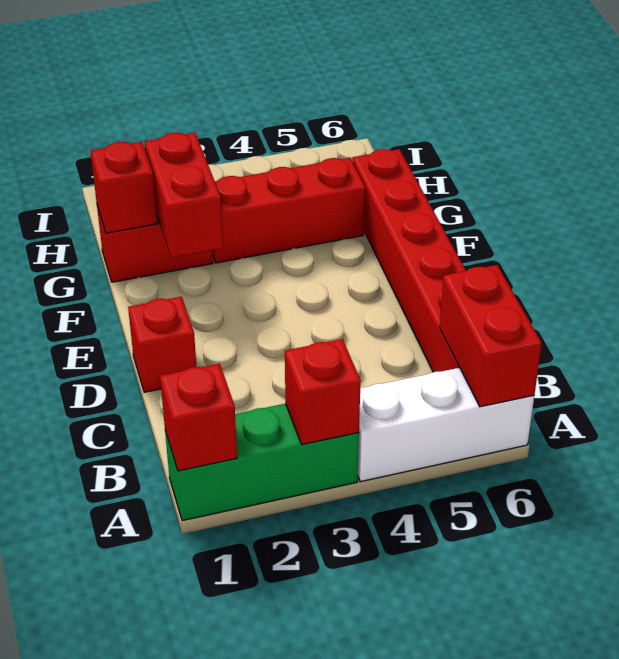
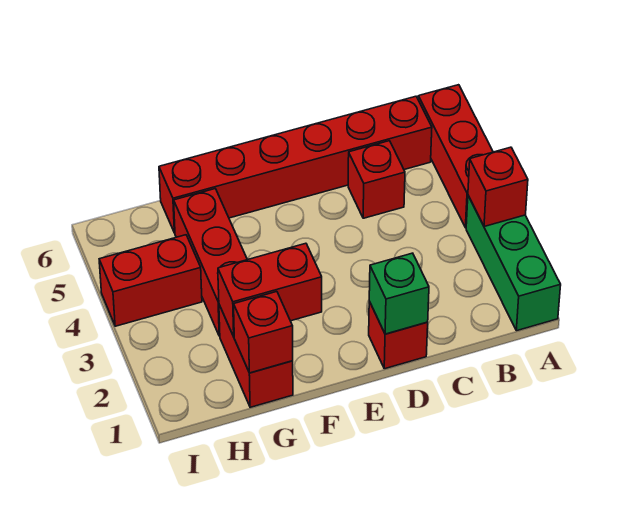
red 1x1 brick [160,364,237,471] -> red 1x1 brick moved to [348,141,405,218]
white 1x3 brick [358,368,534,482] -> red 1x3 brick [418,85,493,228]
red 1x2 brick [439,265,542,407] -> red 1x2 brick moved to [99,235,202,326]
none -> green 1x1 brick [369,253,429,334]

